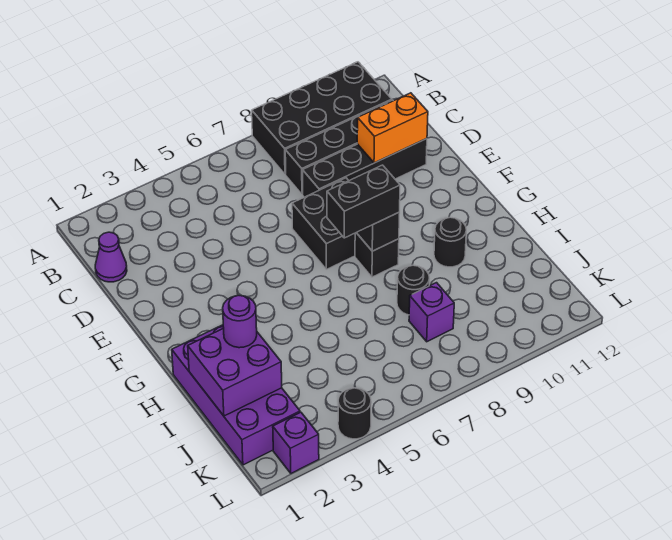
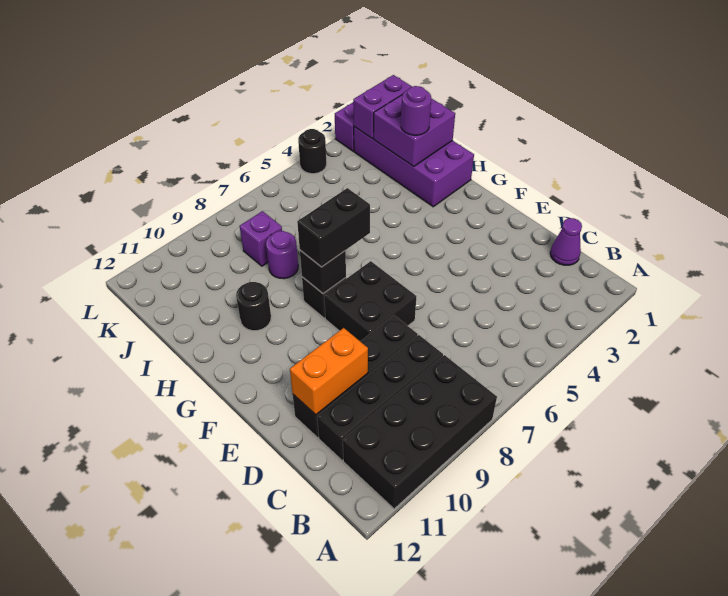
black 1x1 round brick [397,265,429,315] -> purple 1x1 round brick [266,231,298,279]
none -> purple 1x2 brick [353,75,412,139]

